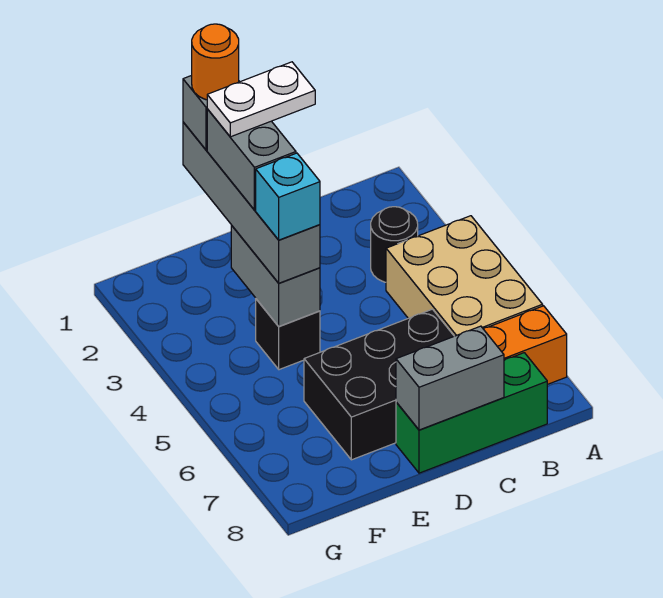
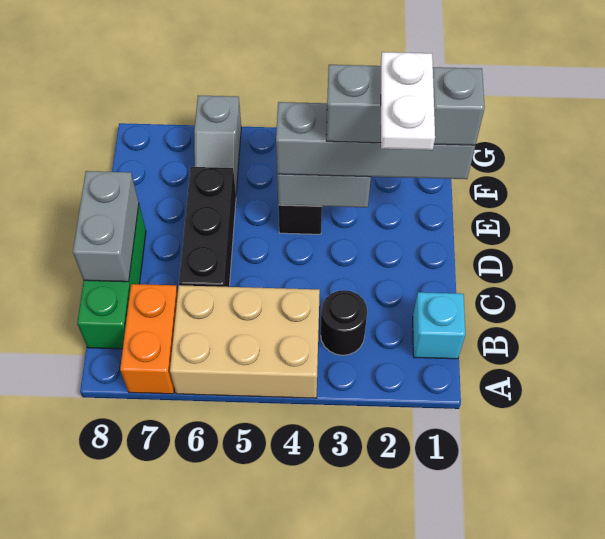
black 2x3 brick [304,309,454,460] -> black 1x3 brick [179,167,236,287]
orange 1x1 round brick [192,24,239,100] -> none
cyan 1x1 brick [256,153,320,240] -> cyan 1x1 brick moved to [413,292,465,359]
none -> grey 1x2 slope [194,96,241,192]

